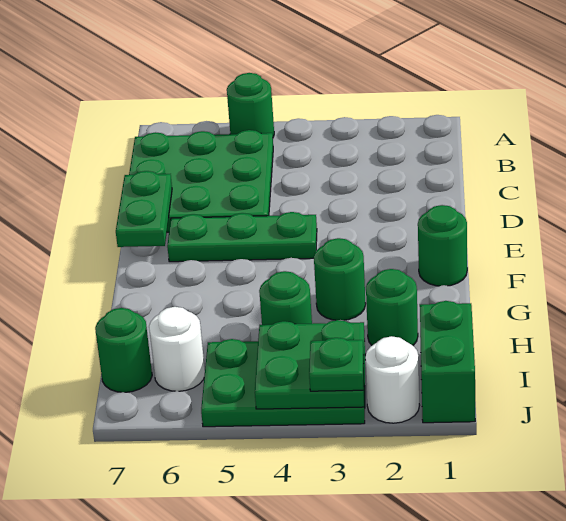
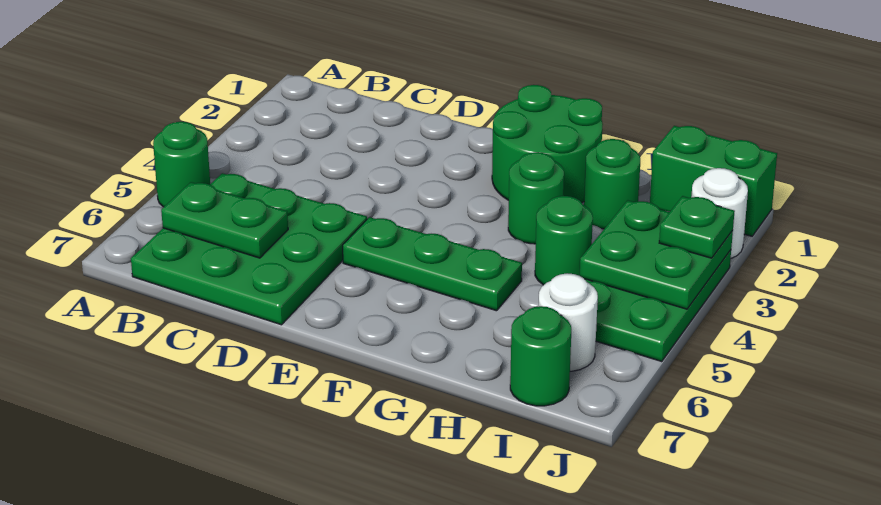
green 1x2 plate [116,171,172,247] -> green 1x2 plate moved to [161,182,288,258]
green 1x3 plate [167,212,317,262] -> green 1x3 plate turned to [343,217,522,311]
green 1x1 round brick [418,205,467,286] -> green 2x2 round brick [492,85,603,203]

